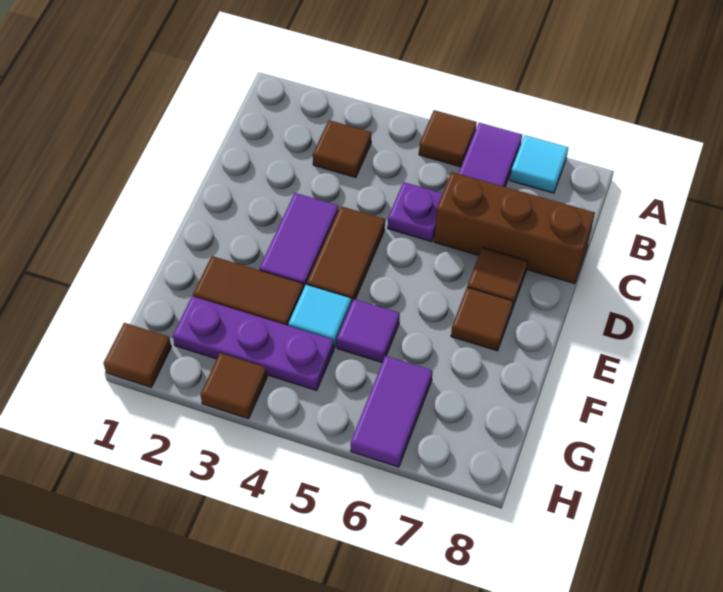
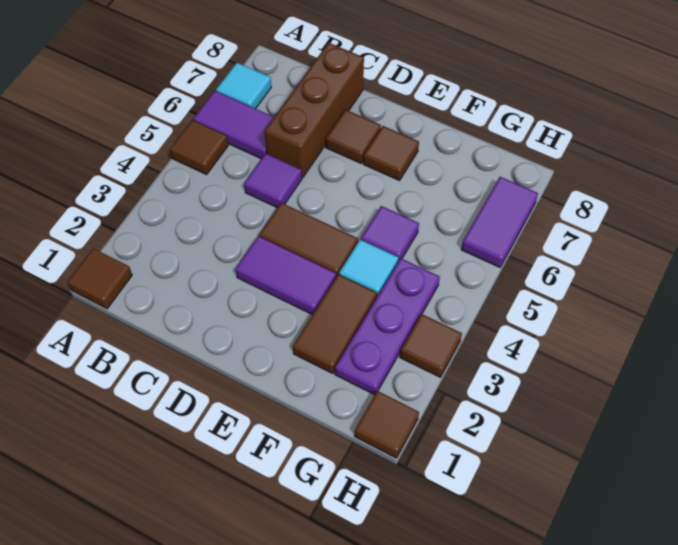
brown 1x1 tile [313,120,371,177] -> brown 1x1 tile moved to [67,248,132,309]
purple 1x1 plate [388,182,443,242] -> purple 1x1 tile [244,153,302,208]
purple 1x2 tile [351,356,433,467] -> purple 1x2 tile turned to [461,177,538,267]

